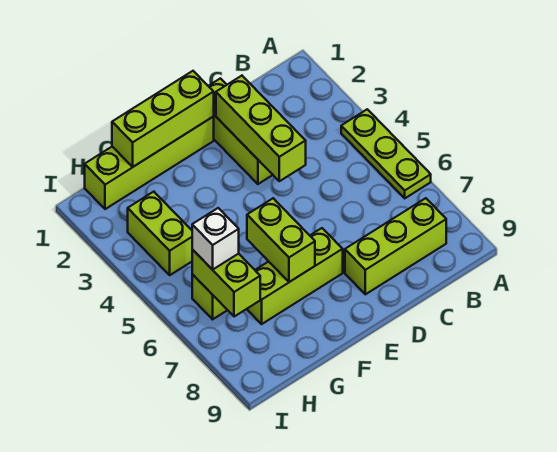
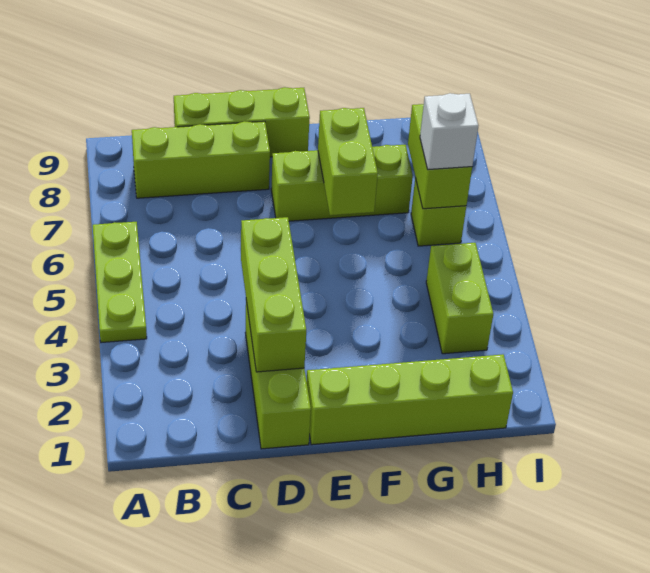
lime 1x3 brick [112,71,214,167] -> lime 1x3 brick moved to [174,87,310,157]

